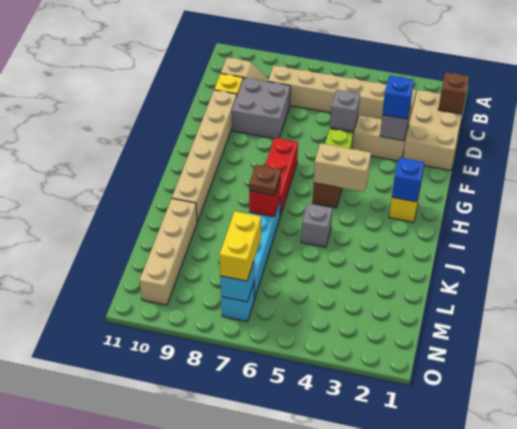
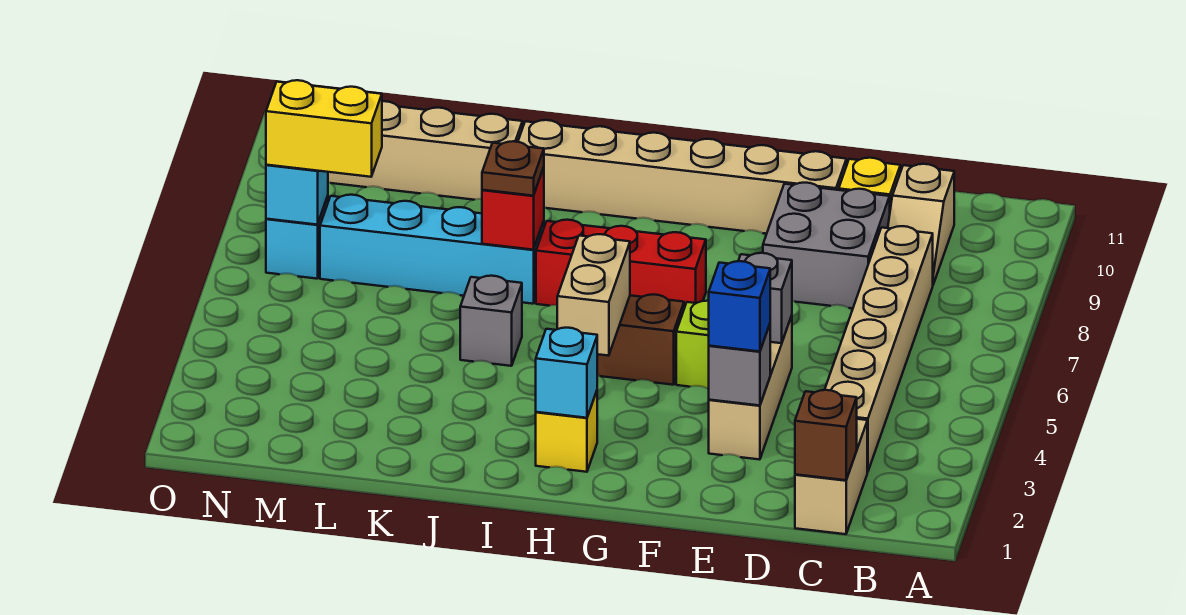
tan 2x3 brick [403,90,464,170] -> tan 1x2 brick [795,419,867,534]
blue 1x1 brick [392,158,424,202] -> cyan 1x1 brick [536,328,597,418]

